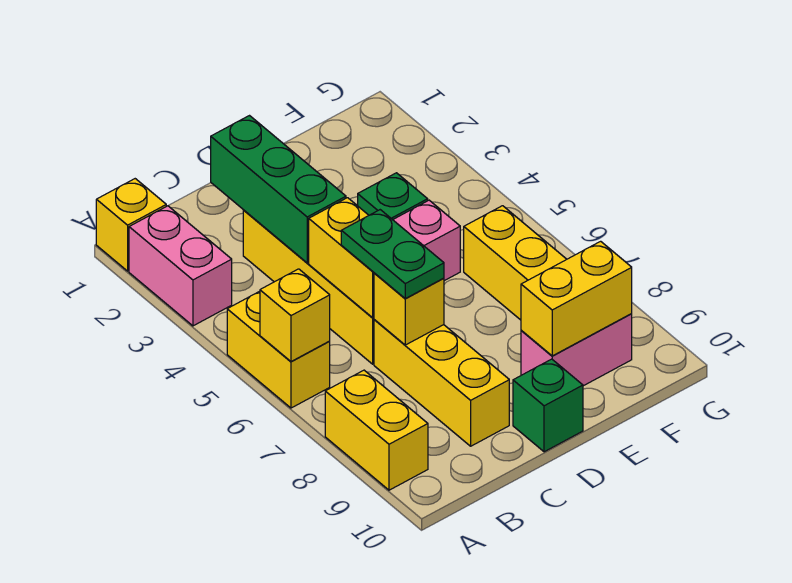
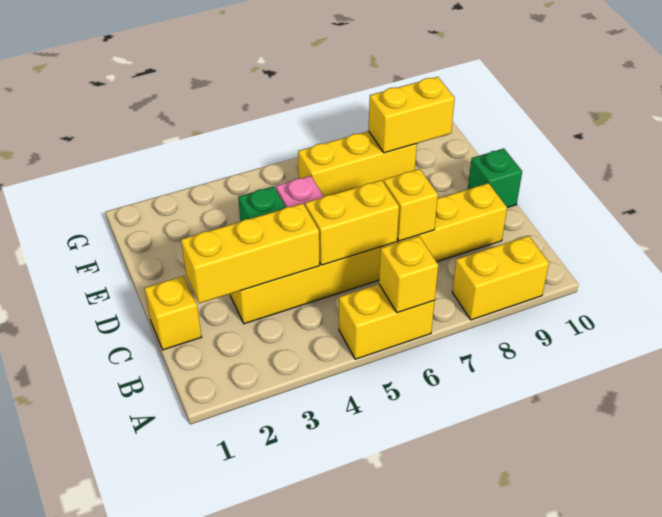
yellow 1x1 brick [96,179,166,271] -> yellow 1x1 brick moved to [145,276,201,350]
pink 1x2 brick [129,206,232,326] -> none
green 1x3 brick [211,116,346,263] -> yellow 1x3 brick [181,203,319,303]
green 1x2 plate [341,210,444,298] -> none
pink 1x2 brick [521,313,632,386] -> none
yellow 1x2 brick [521,241,632,356] -> yellow 1x2 brick turned to [369,77,455,153]

